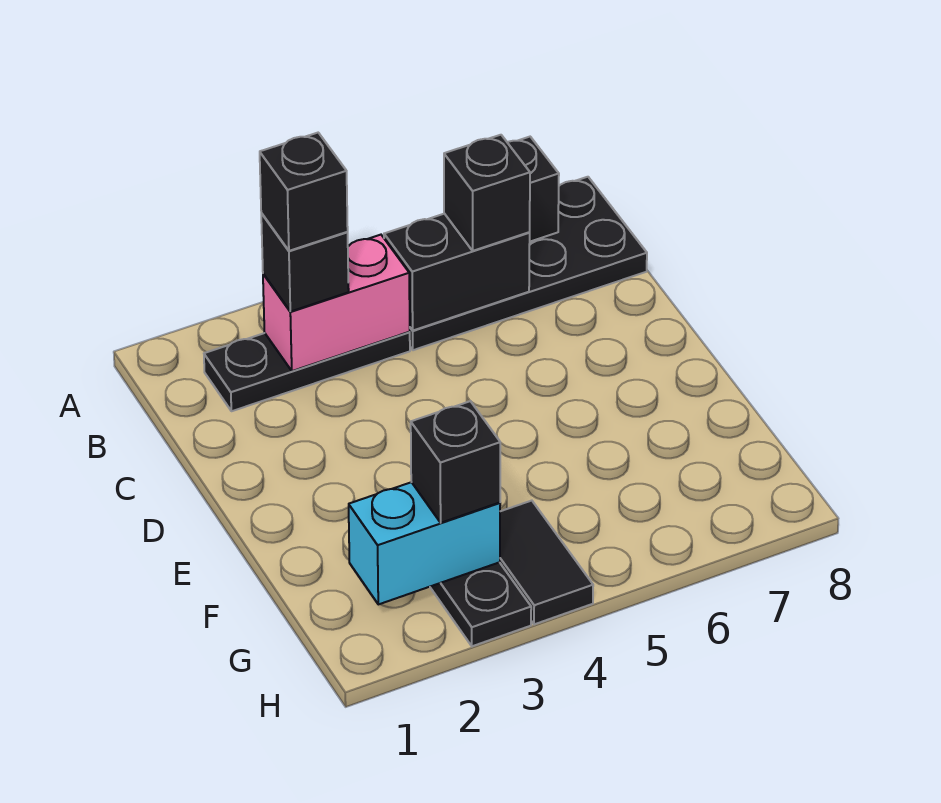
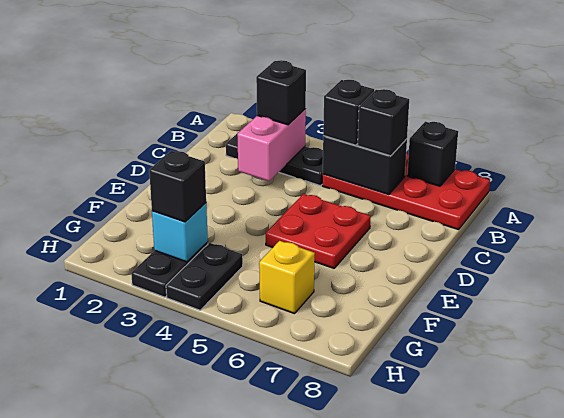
black 2x4 plate [410,177,647,350] -> red 2x4 plate [322,153,490,230]
pink 1x2 brick [263,235,410,371] -> pink 1x2 brick turned to [237,109,306,181]
black 1x1 brick [260,133,348,251] -> black 1x1 brick moved to [323,80,374,145]
none -> red 2x2 plate [266,194,371,268]
cyan 1x2 brick [349,482,500,604] -> cyan 1x1 brick [152,203,208,262]
black 1x2 tile [500,501,593,624] -> black 1x2 plate [166,243,243,310]
none -> yellow 1x1 brick [259,241,315,314]

